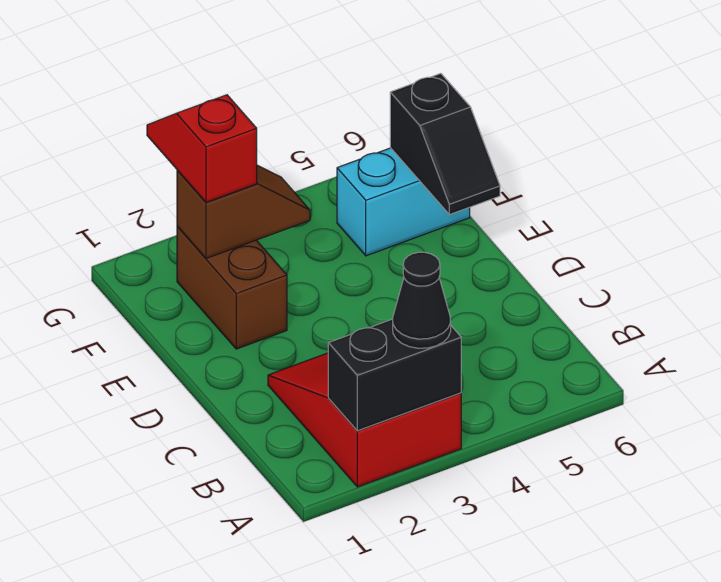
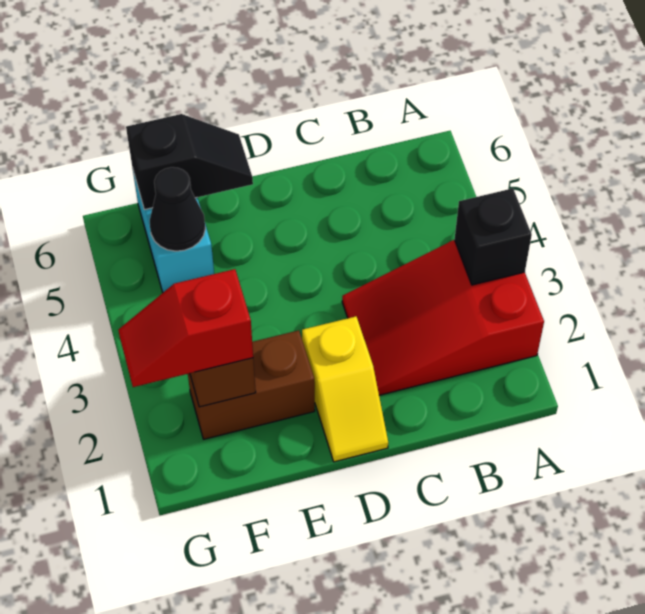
black 1x2 brick [328,319,461,431] -> black 1x1 brick [455,188,532,285]
black 1x1 cone [393,252,451,348] -> black 1x1 cone moved to [150,167,205,251]
none -> yellow 1x2 slope [302,316,388,462]

